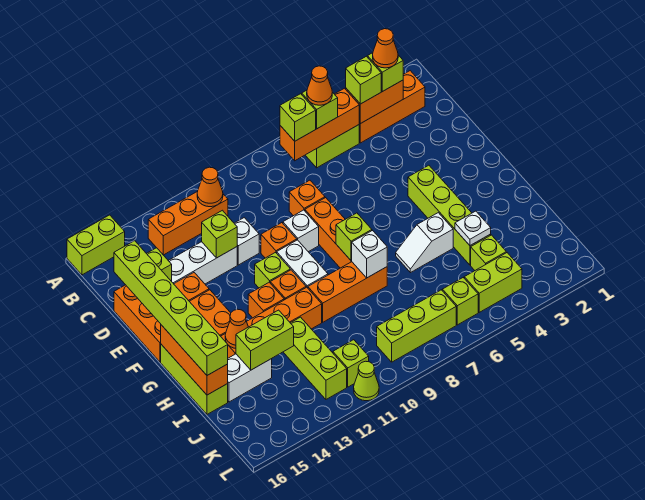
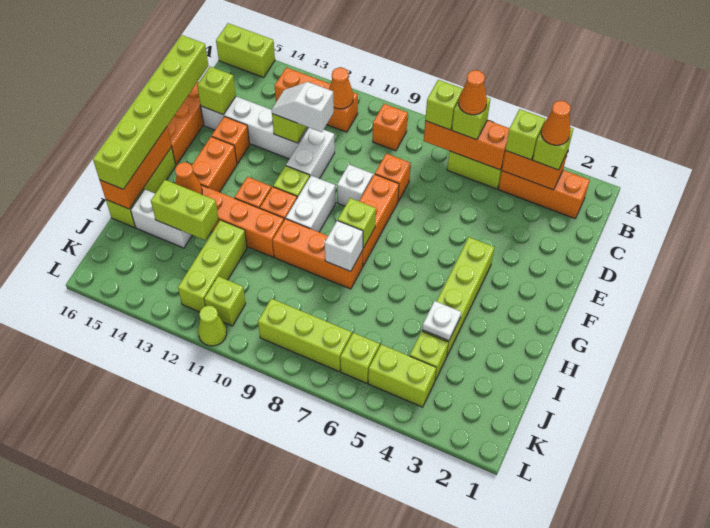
white 1x1 brick [234,218,259,265] -> white 1x2 brick [286,128,335,179]
orange 1x1 brick [261,223,297,258] -> orange 1x1 brick moved to [373,104,408,151]
white 1x2 slope [396,213,453,273] -> white 1x2 slope moved to [271,82,334,132]

